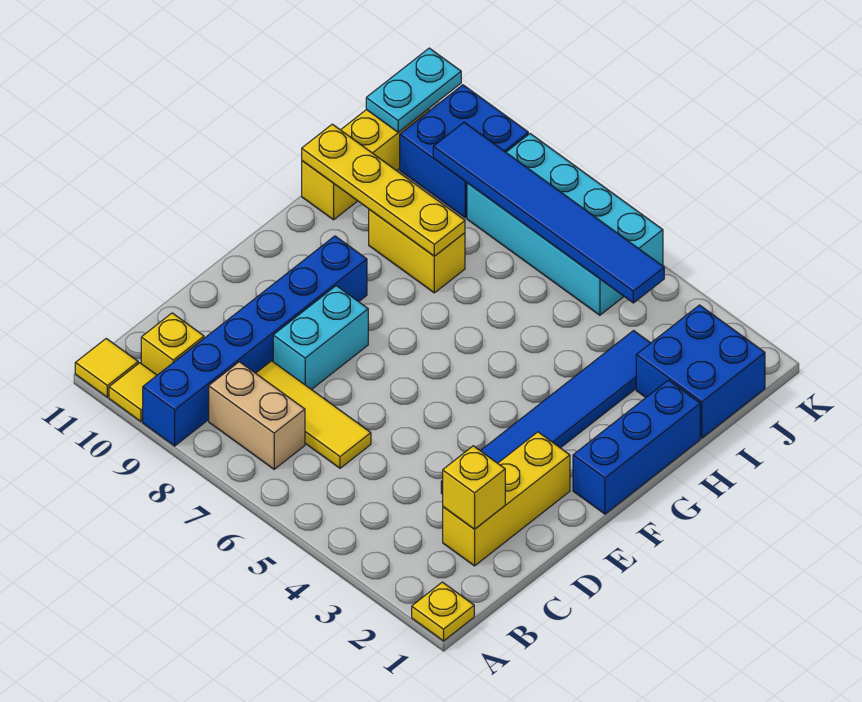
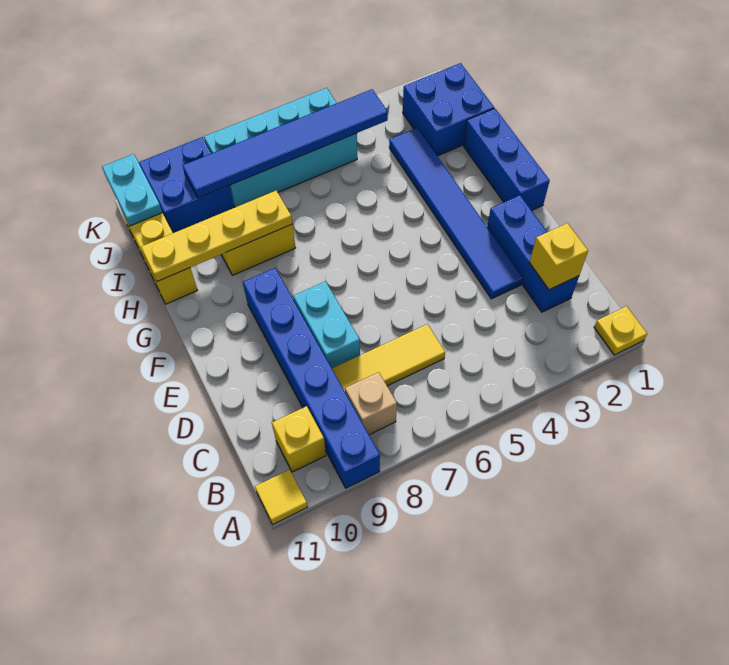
yellow 1x1 tile [109,363,157,422] -> none
tan 1x2 brick [209,362,305,469] -> tan 1x1 brick [345,372,397,435]
yellow 1x3 brick [443,432,570,566] -> blue 1x3 brick [487,195,579,312]

